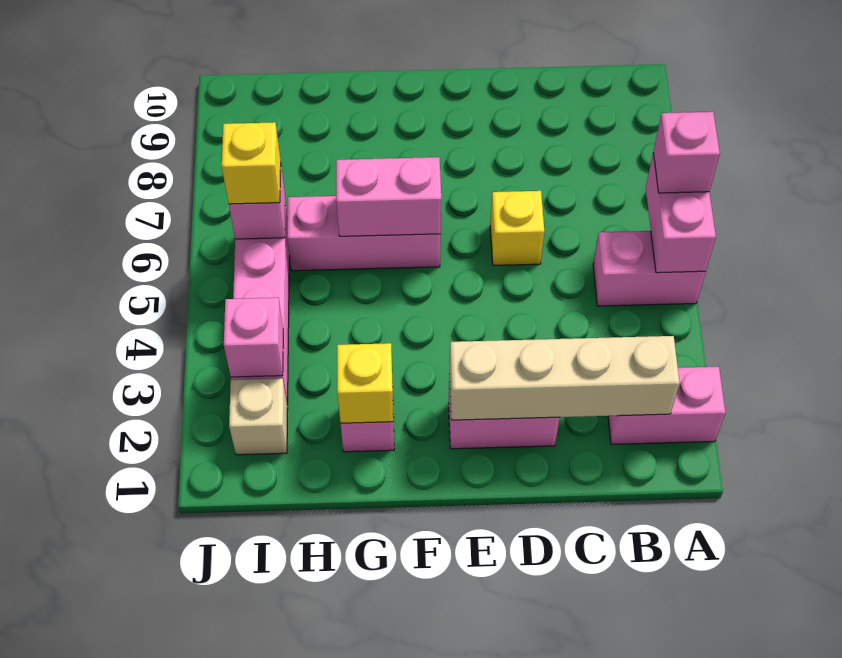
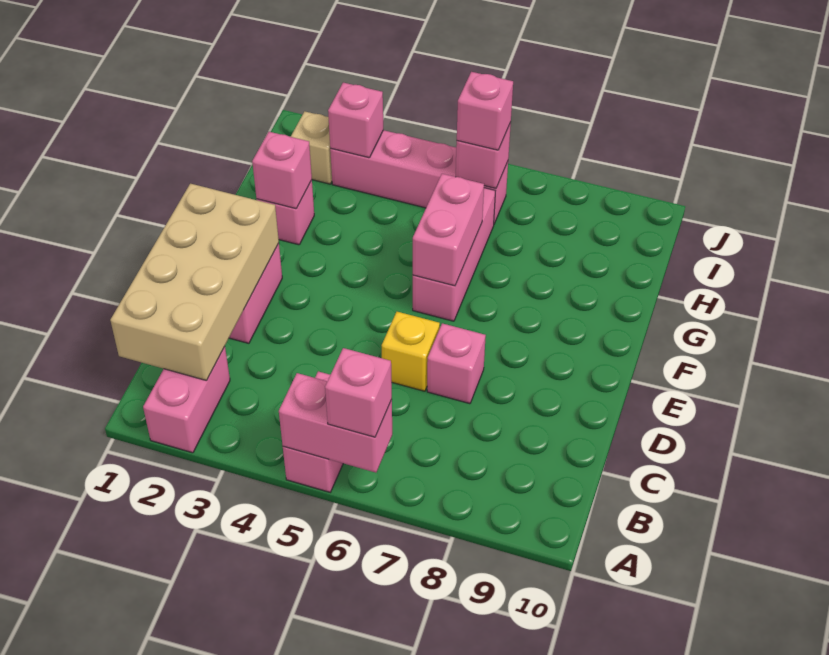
tan 1x4 brick [449,336,680,420] -> tan 2x4 brick [110,184,279,381]
none -> pink 1x1 brick [427,323,486,404]
yellow 1x1 brick [337,343,393,423] -> pink 1x1 brick [252,132,312,209]
yellow 1x1 brick [222,122,281,204] -> pink 1x1 brick [457,72,513,150]

